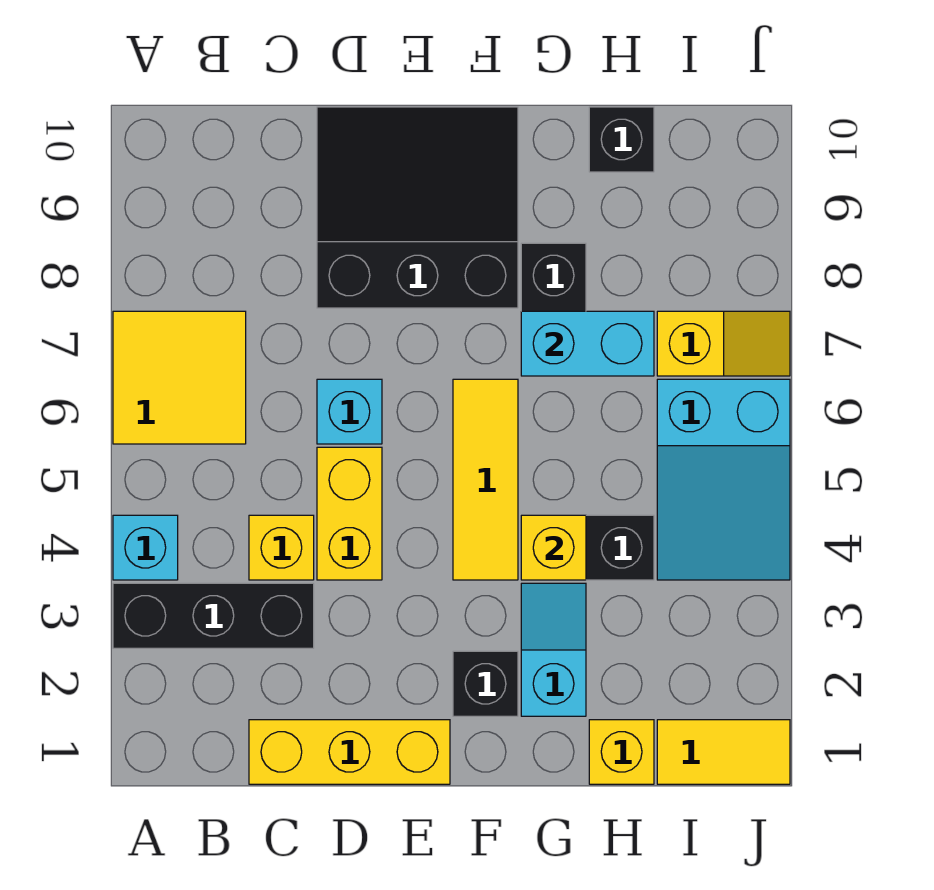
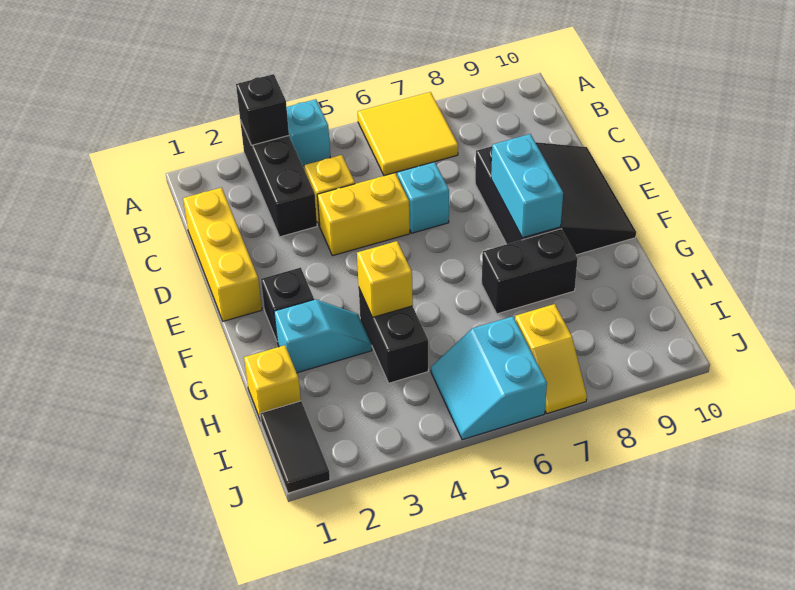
yellow 1x3 tile [453,379,518,580] -> none
cyan 1x2 brick [521,311,654,376] -> cyan 1x2 brick moved to [491,134,563,238]
black 1x1 brick [589,107,654,172] -> black 1x1 brick moved to [236,74,289,145]
yellow 1x2 tile [657,720,790,784] -> black 1x2 tile [260,401,330,493]
cyan 2x3 slope [657,379,790,580] -> cyan 2x2 slope [431,316,547,440]

